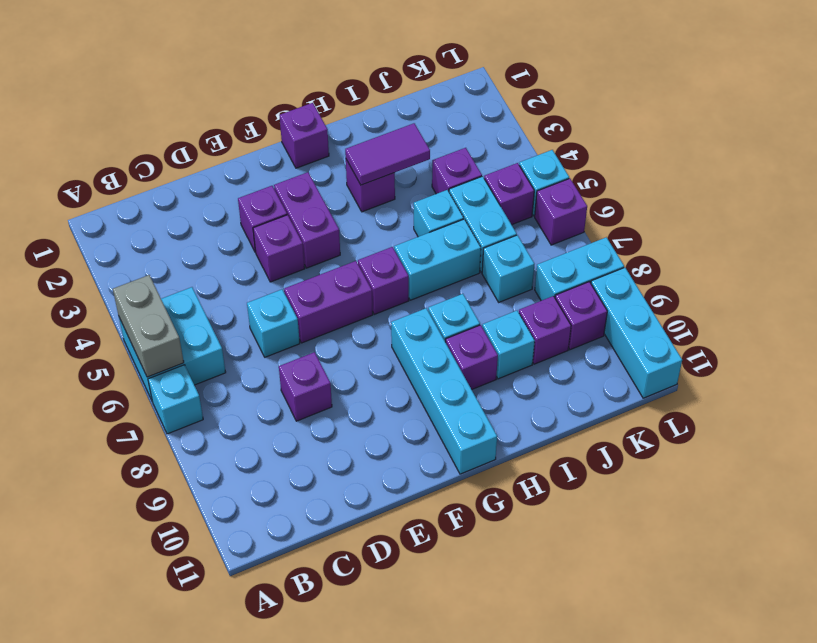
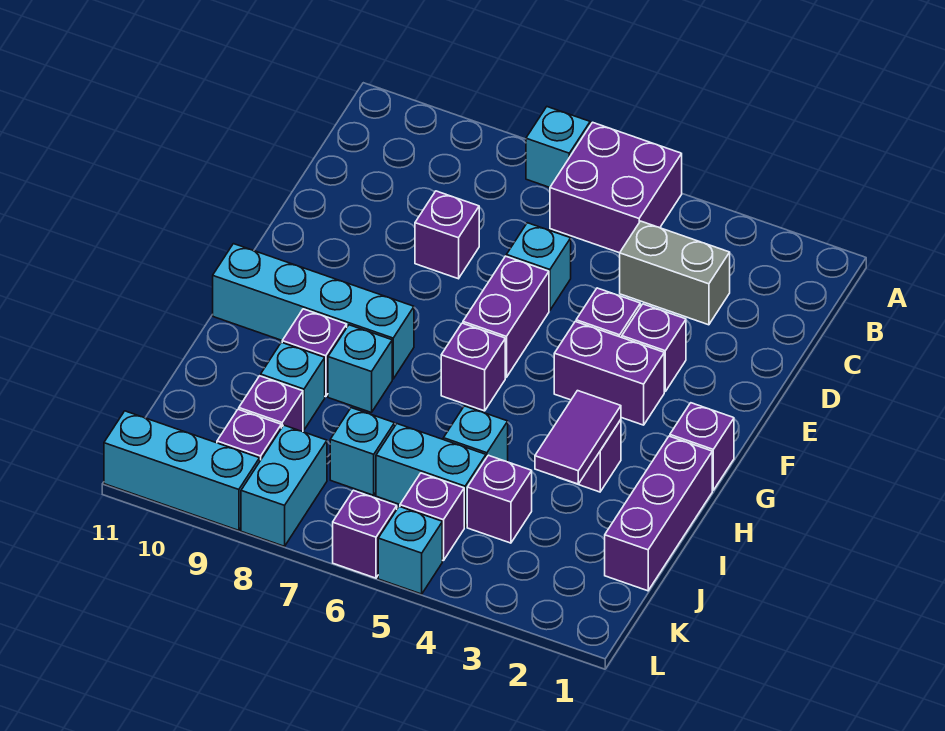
cyan 2x2 brick [119,287,226,400] -> purple 2x2 brick [550,122,682,253]
grey 1x2 brick [113,275,184,377] -> grey 1x2 brick moved to [620,221,730,325]
none -> purple 1x3 brick [605,436,712,591]
cyan 1x2 brick [394,219,481,300] -> none

